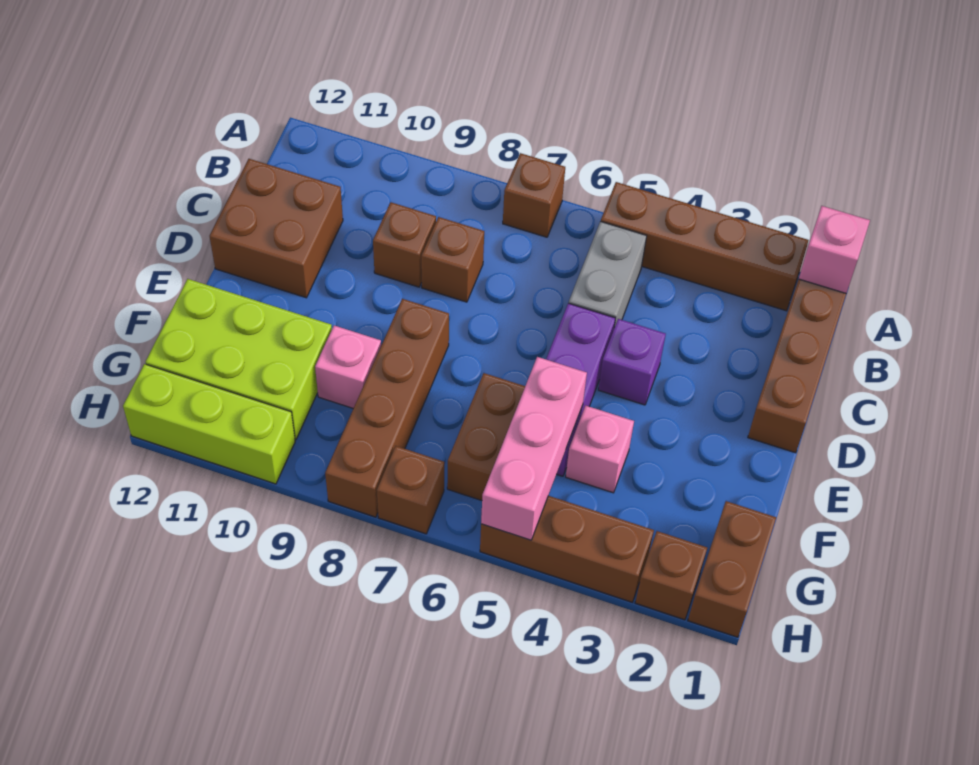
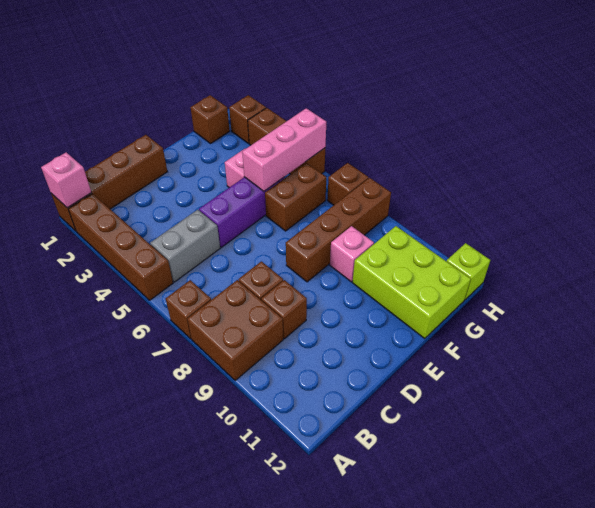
brown 2x2 brick [210,159,343,298] -> brown 2x2 brick moved to [187,280,283,380]
purple 1x1 brick [598,319,666,405] -> none
brown 1x2 brick [688,501,776,637] -> brown 1x1 brick [191,95,230,144]
lime 1x3 brick [123,364,295,484] -> lime 1x1 brick [447,243,490,300]

